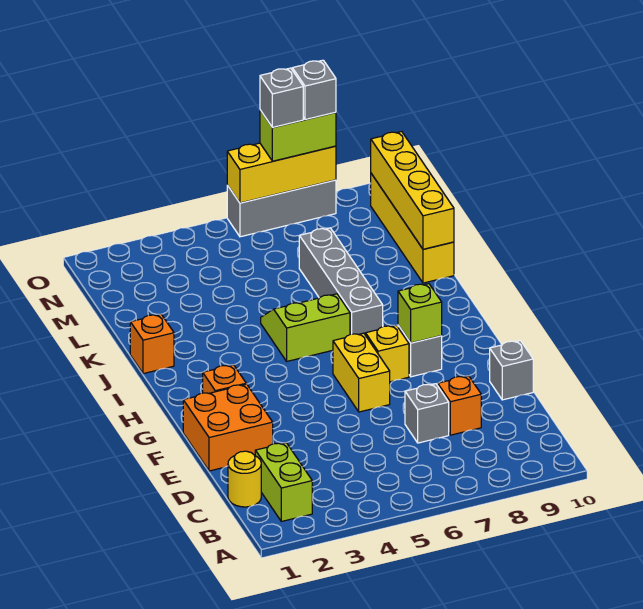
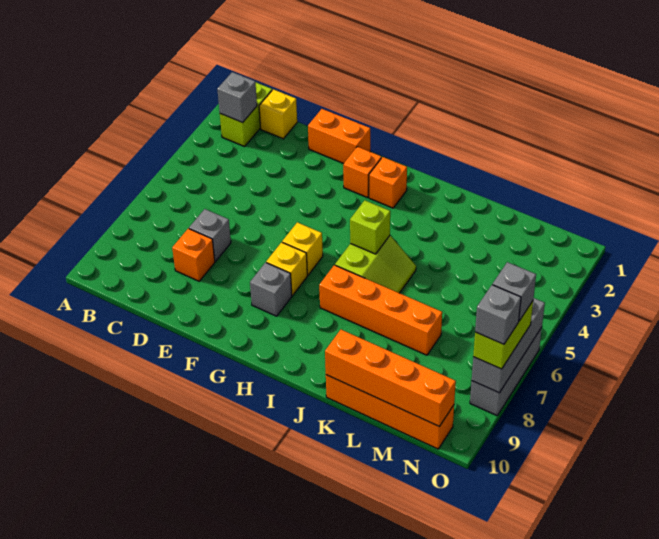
lime 1x2 brick [255,443,312,521] -> lime 1x2 brick turned to [220,83,272,147]
yellow 1x1 round brick [228,451,261,507] -> yellow 1x1 brick [259,89,297,139]
orange 2x2 brick [183,384,273,471] -> orange 1x2 brick [308,109,370,164]
grey 1x1 brick [490,341,533,400] -> grey 1x1 brick moved to [217,72,257,123]
yellow 1x2 brick [333,333,390,412] -> yellow 1x1 brick [282,222,323,275]
lime 1x1 brick [398,284,442,343] -> lime 1x1 brick moved to [350,200,390,254]
grey 1x4 brick [299,228,383,335] -> orange 1x4 brick [319,265,442,355]
orange 1x1 brick [130,314,174,374] -> orange 1x1 brick moved to [369,157,407,208]
yellow 1x4 brick [371,174,454,283] -> orange 1x4 brick [326,375,454,449]
yellow 1x4 brick [371,132,454,249] -> orange 1x4 brick [325,330,456,426]
yellow 1x3 brick [227,143,336,203] -> grey 1x3 brick [472,298,545,393]

